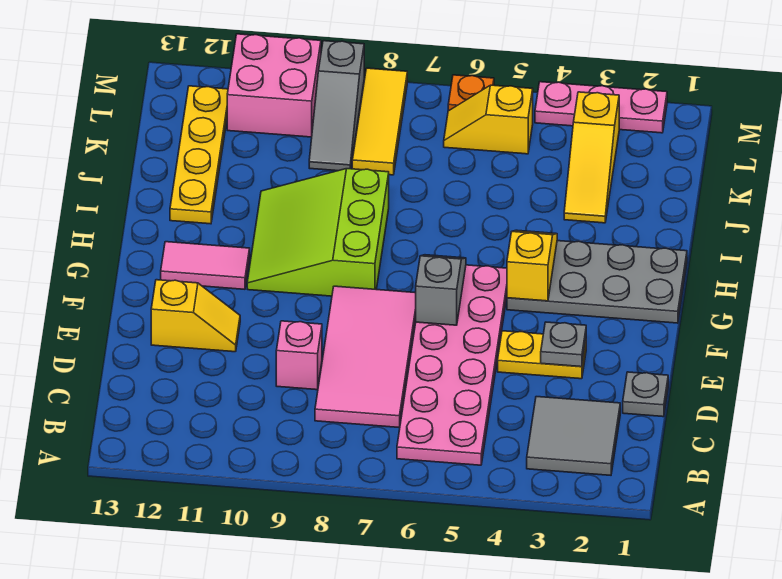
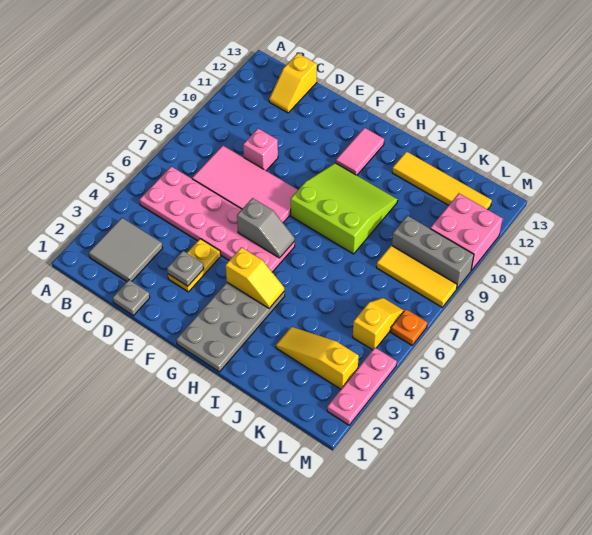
yellow 1x2 slope [151,280,240,352] -> yellow 1x2 slope moved to [269,53,317,113]
yellow 1x4 plate [170,86,228,224] -> yellow 1x4 tile [392,152,492,210]
grey 1x3 slope [309,41,364,171] -> grey 1x3 brick [392,216,474,289]

